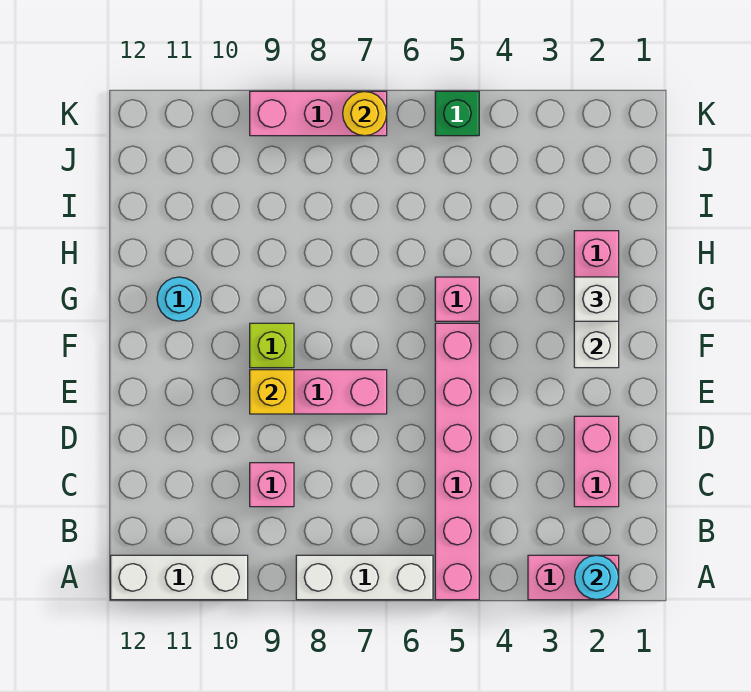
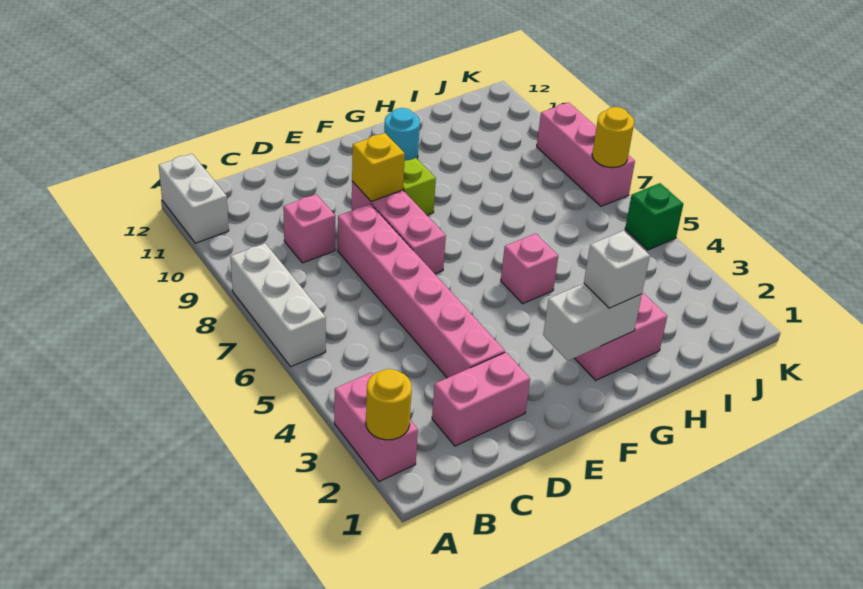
cyan 1x1 round brick [575,555,619,600] -> yellow 1x1 round brick [366,369,412,440]
pink 1x6 brick [435,323,479,600] -> pink 1x6 brick turned to [338,204,505,378]
white 1x3 brick [111,555,248,600] -> white 1x2 brick [159,154,229,243]

